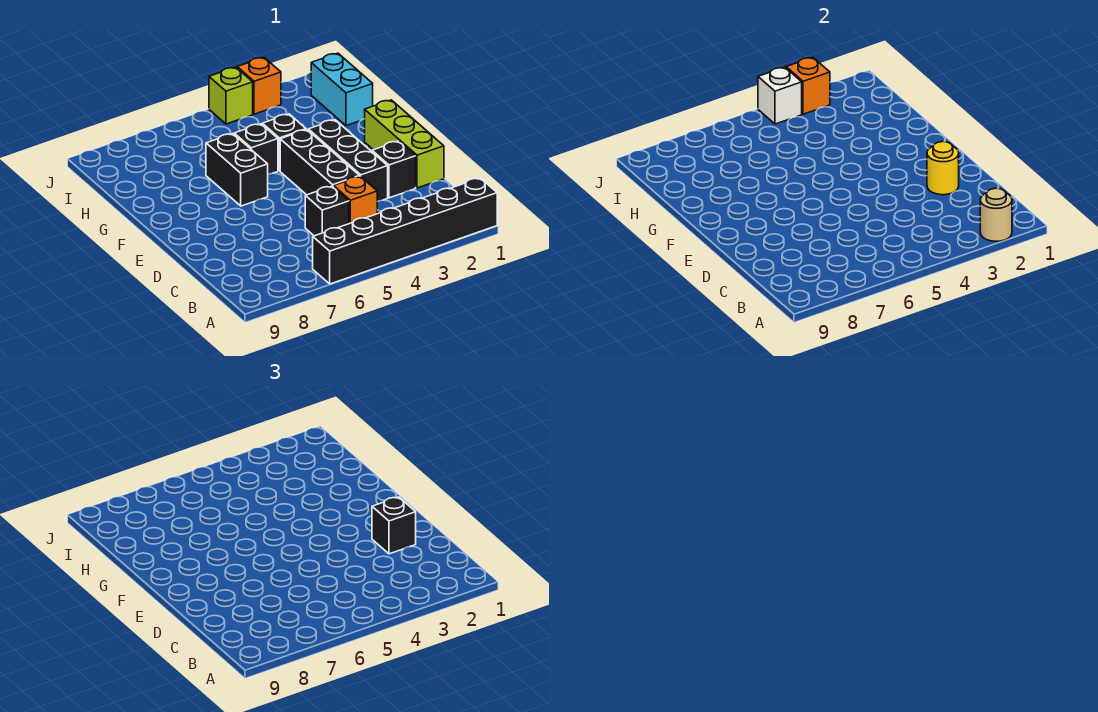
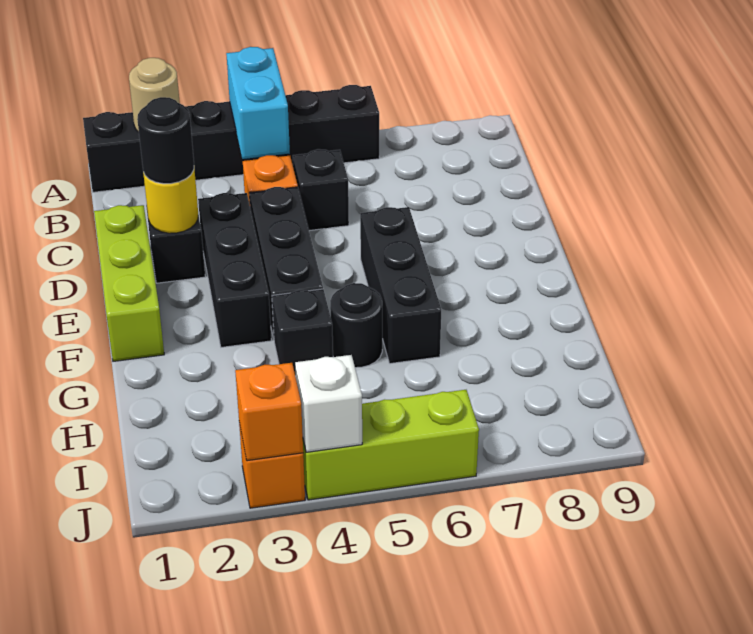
black 1x1 brick [372,497,416,554] -> black 1x1 round brick [137,97,194,184]
black 1x2 brick [206,134,268,206] -> black 1x3 brick [360,207,441,364]
black 1x1 brick [234,124,278,174] -> black 1x1 round brick [330,283,382,368]
cyan 1x2 brick [311,53,373,126] -> cyan 1x2 brick moved to [226,47,290,159]
lime 1x1 brick [209,67,253,124] -> lime 1x3 brick [303,390,479,500]

